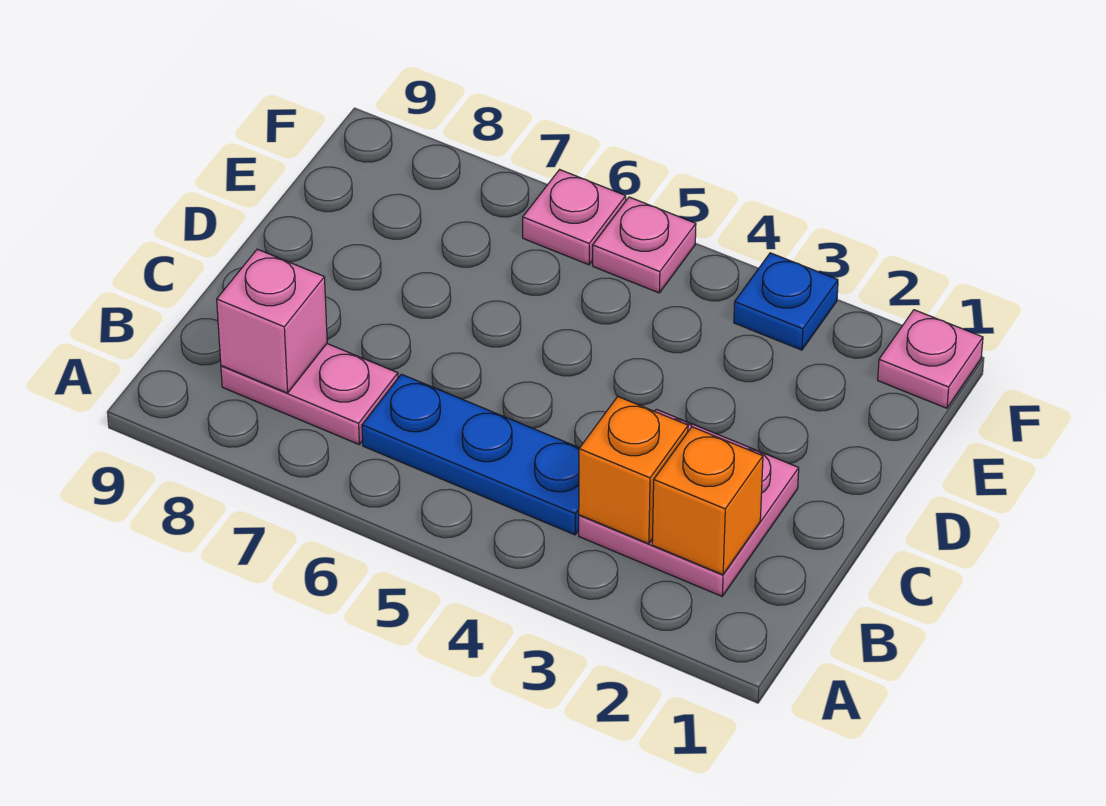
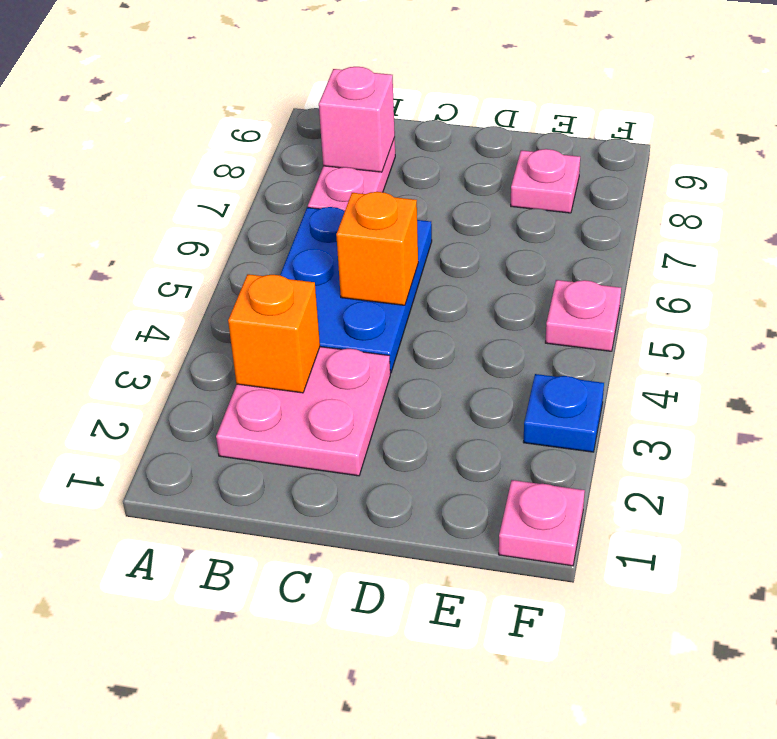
orange 1x1 brick [652,427,763,575] -> orange 1x1 brick moved to [336,192,418,305]
blue 1x3 plate [362,374,579,535] -> blue 2x3 plate [280,207,432,373]
pink 1x1 plate [523,170,626,265] -> pink 1x1 plate moved to [511,149,580,213]

